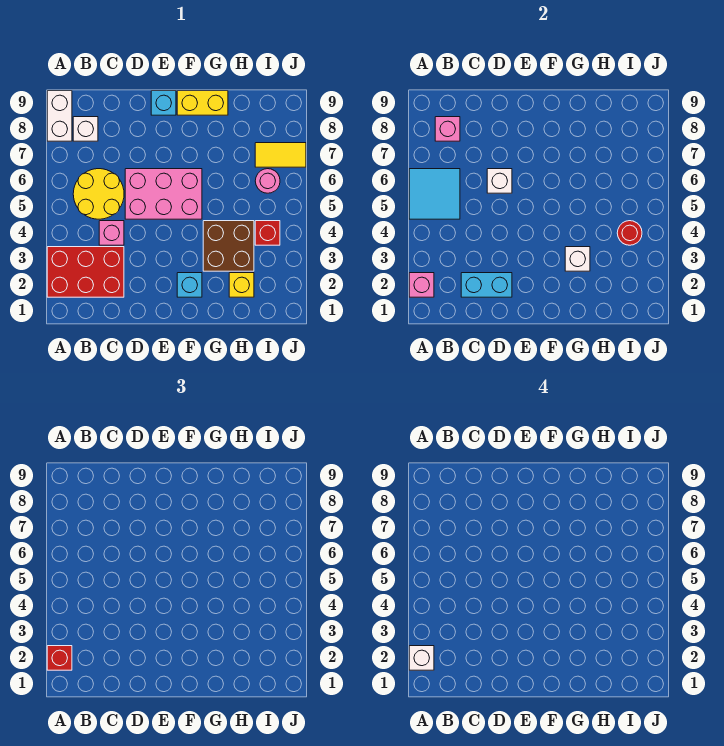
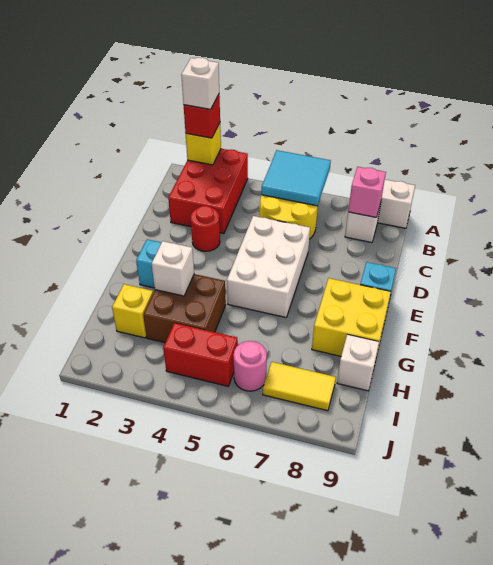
pink 1x1 brick [409,273,434,297] -> yellow 1x1 brick [186,123,221,165]
cyan 1x2 brick [461,273,512,297] -> none
pink 1x1 brick [99,221,124,245] -> none
pink 2x3 brick [125,169,202,219] -> white 2x3 brick [227,216,310,317]
white 1x1 brick [487,169,512,193] -> white 1x1 brick moved to [337,335,379,391]
yellow 1x2 brick [177,91,228,115] -> yellow 2x2 brick [312,278,391,357]
red 1x1 brick [255,221,280,245] -> red 1x2 brick [163,323,238,386]
red 1x1 round brick [617,221,642,245] -> red 1x1 round brick moved to [191,206,220,251]
yellow 1x2 tile [255,143,306,167] -> yellow 1x2 tile turned to [263,362,336,411]

